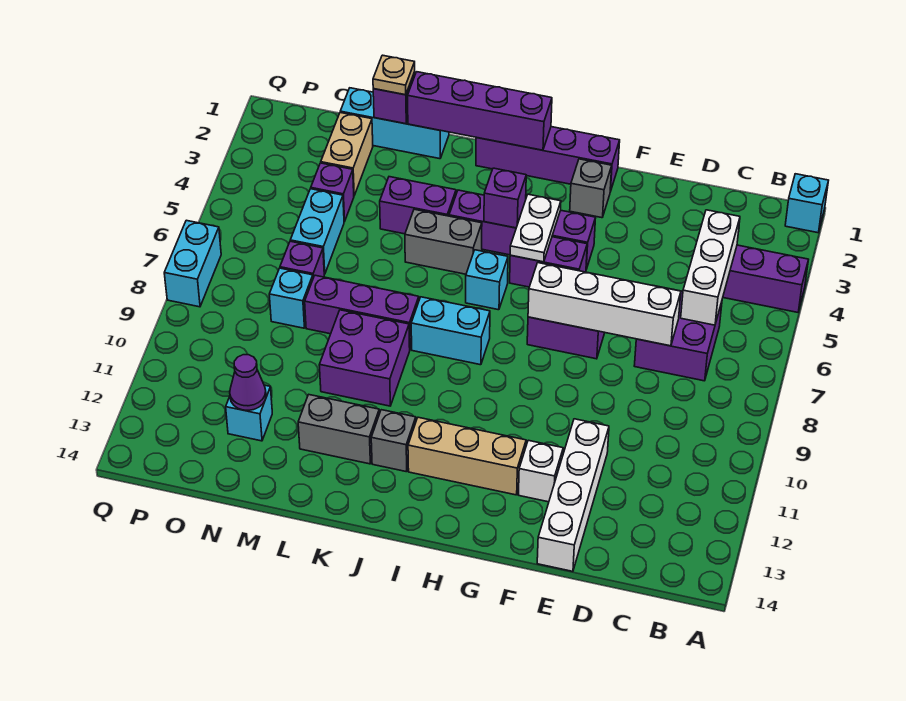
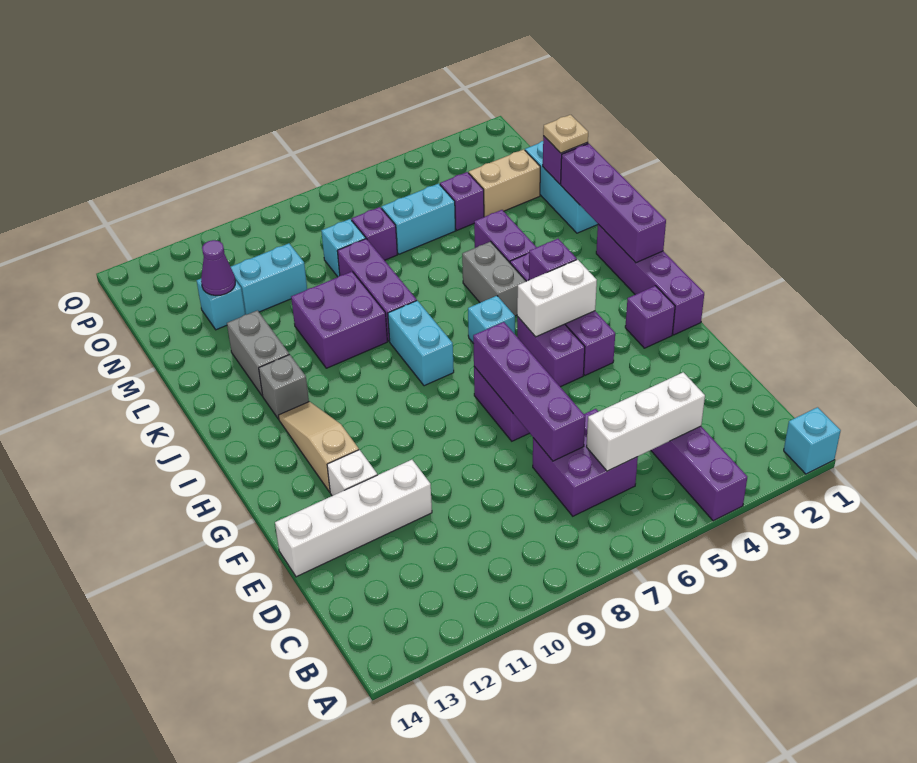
white 1x4 brick [528,263,681,346] -> purple 1x4 brick [473,322,585,461]
grey 1x1 brick [570,159,612,218] -> purple 1x1 brick [625,286,675,348]
tan 1x3 brick [408,417,526,495] -> tan 1x3 slope [278,402,359,492]
white 1x2 plate [510,194,561,262] -> white 1x2 brick [517,259,597,337]
cyan 1x2 brick [164,220,221,307] -> cyan 1x2 brick moved to [231,243,307,315]

